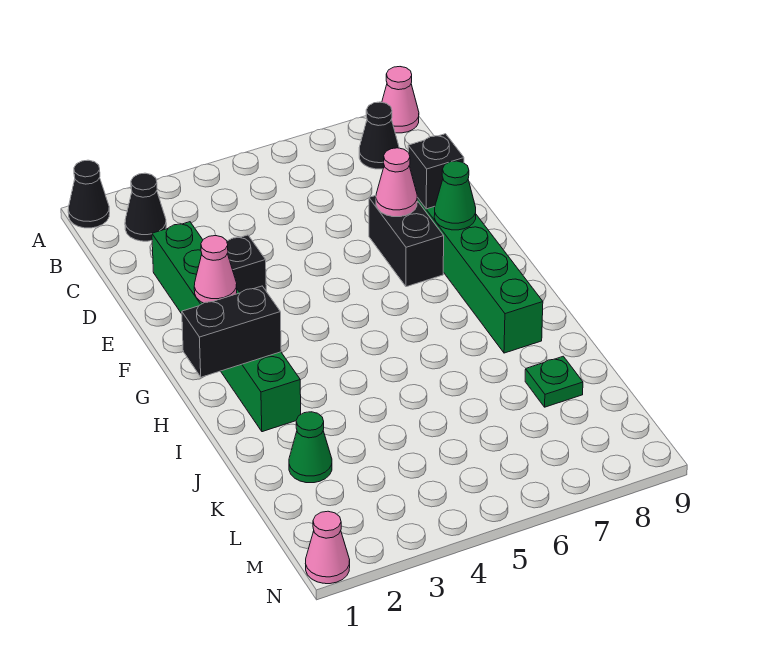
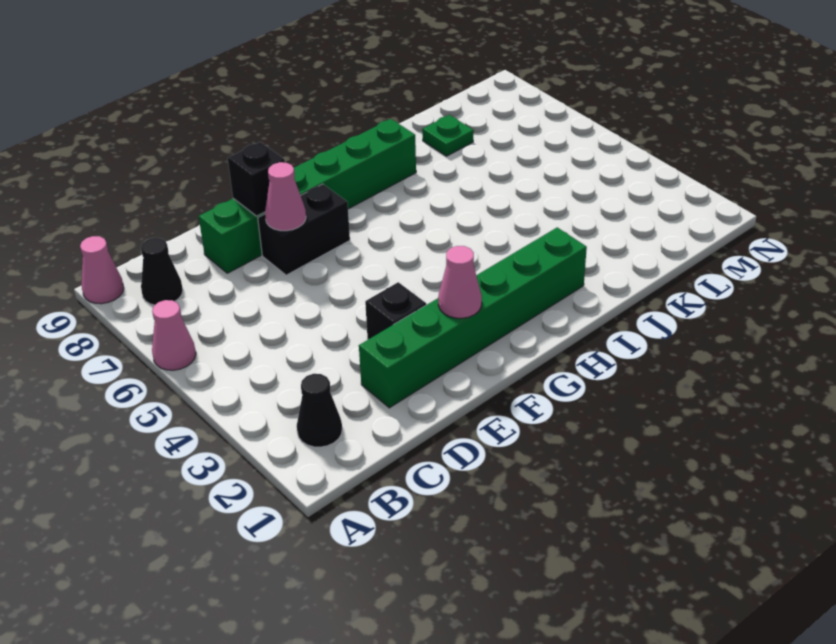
black 1x1 cone [68,160,110,228] -> none
green 1x1 cone [434,161,476,230] -> none
black 1x2 brick [182,286,281,377] -> none
green 1x1 cone [289,412,332,483] -> none
pink 1x1 cone [305,511,350,584] -> pink 1x1 cone moved to [152,300,196,370]

